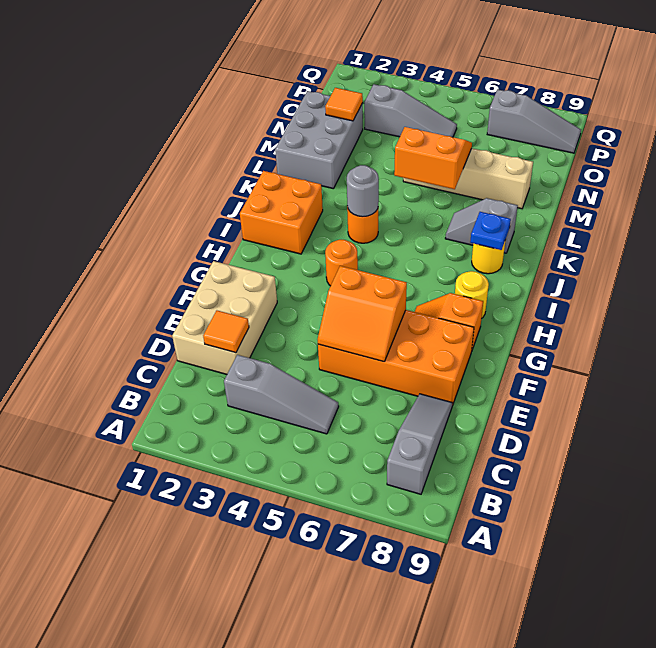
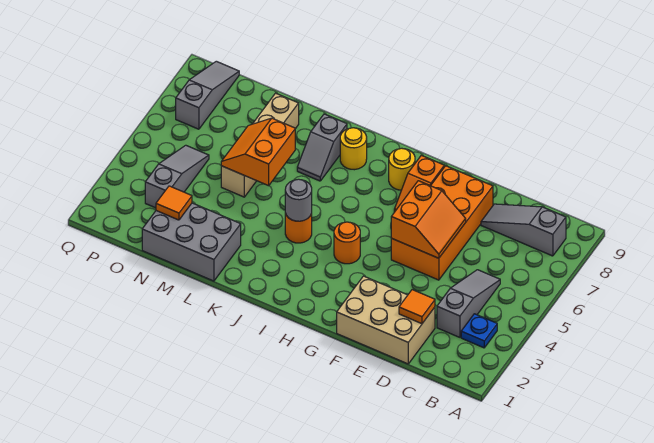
orange 2x2 brick [240,171,323,254] -> none
blue 1x1 plate [470,212,511,250] -> blue 1x1 plate moved to [461,314,497,348]

